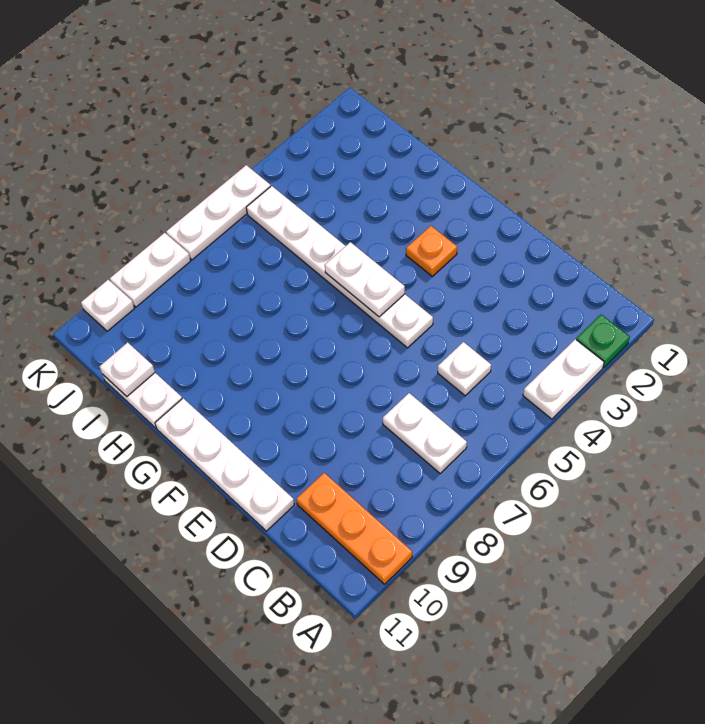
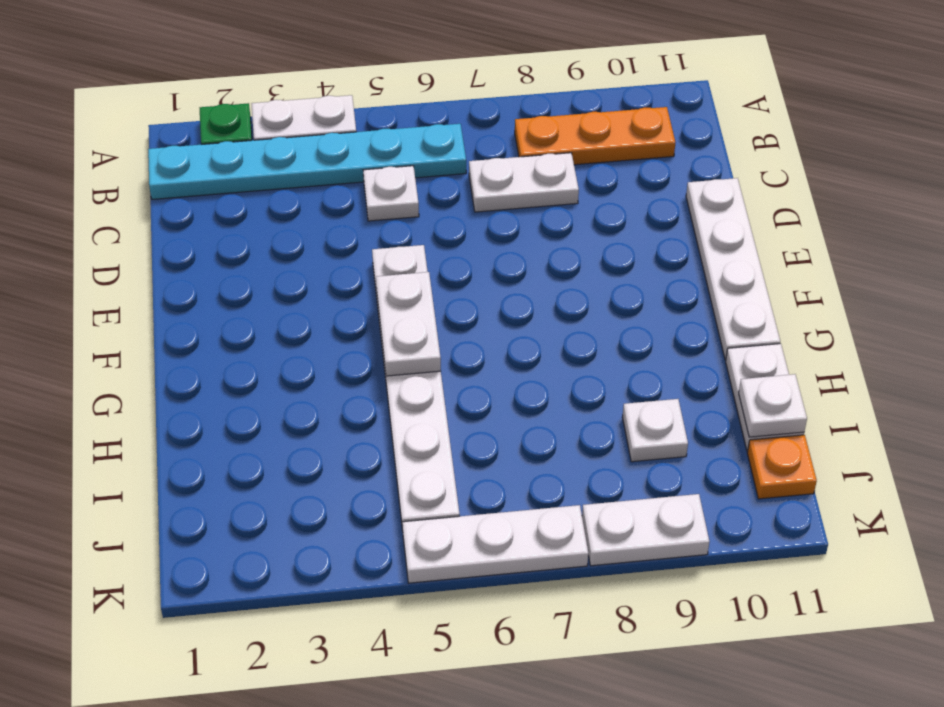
orange 1x3 plate [296,473,412,584] -> orange 1x3 plate turned to [515,107,675,165]
none -> cyan 1x6 plate [148,124,466,199]
white 1x2 plate [383,393,467,473] -> white 1x2 plate turned to [469,153,579,212]
orange 1x1 plate [406,226,457,276] -> orange 1x1 plate moved to [747,435,817,499]
white 1x1 plate [81,280,135,331] -> white 1x1 plate moved to [622,399,688,462]

